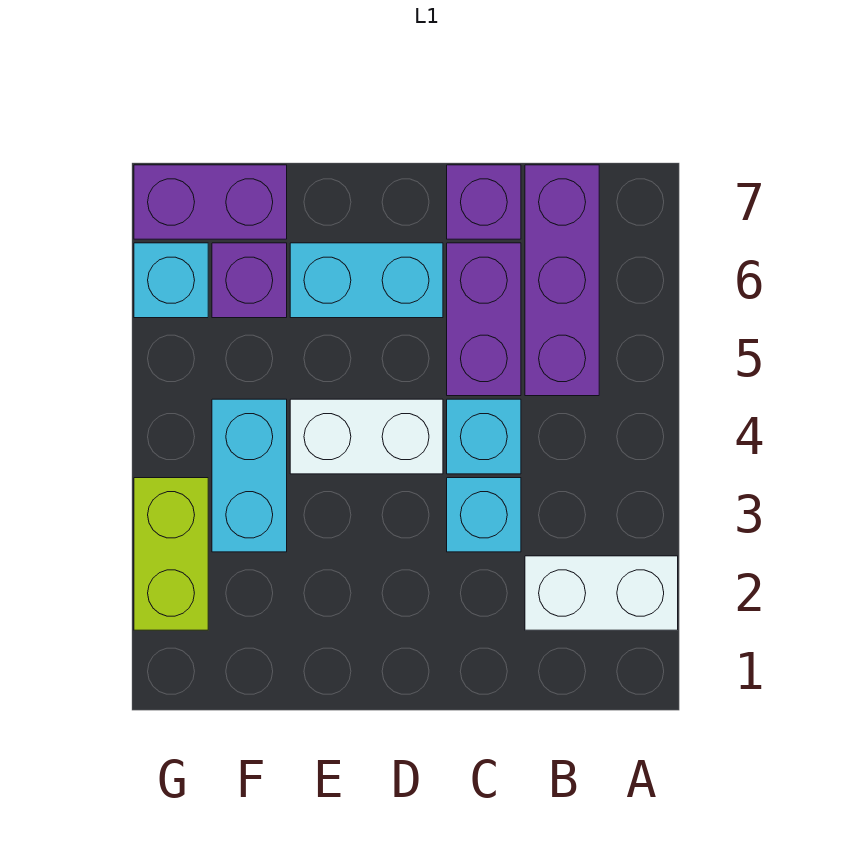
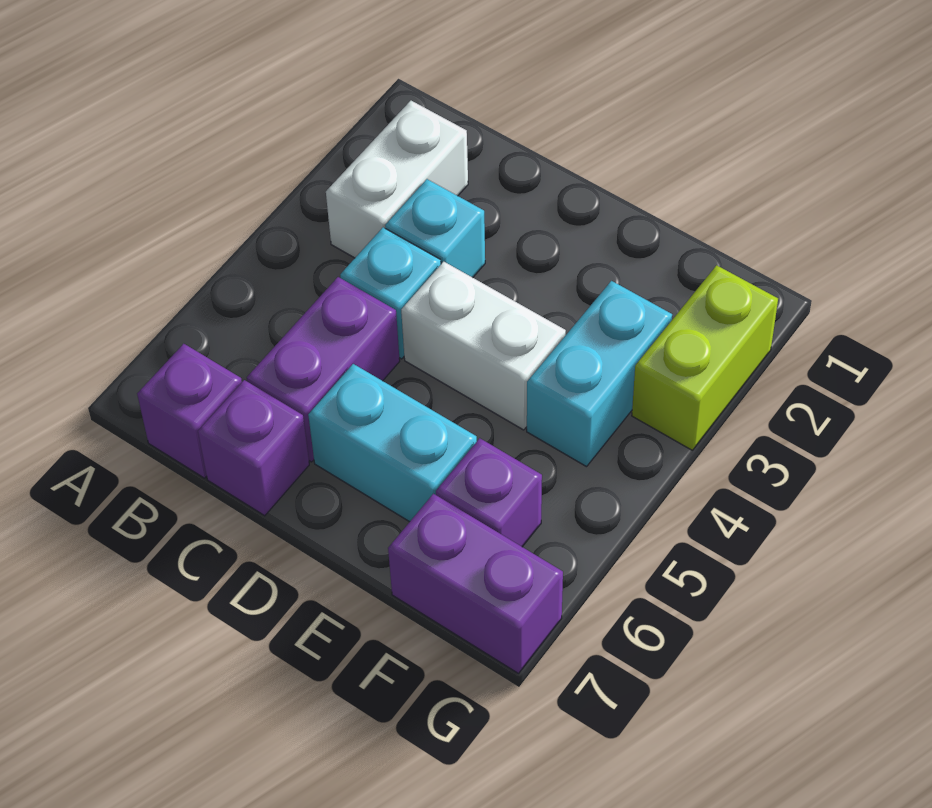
white 1x2 brick [525,556,678,630] -> white 1x2 brick turned to [326,101,468,258]
purple 1x3 brick [525,165,599,396] -> purple 1x1 brick [137,344,242,478]
cyan 1x1 brick [134,243,208,318] -> none

